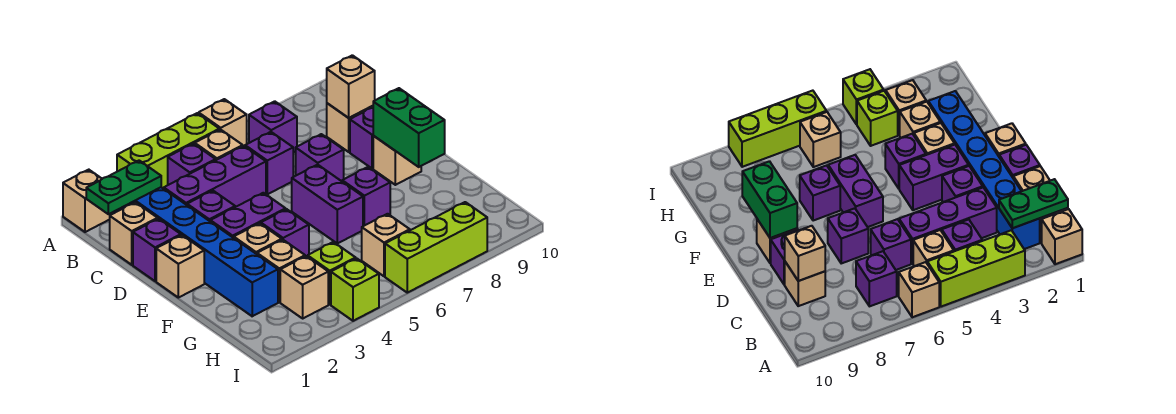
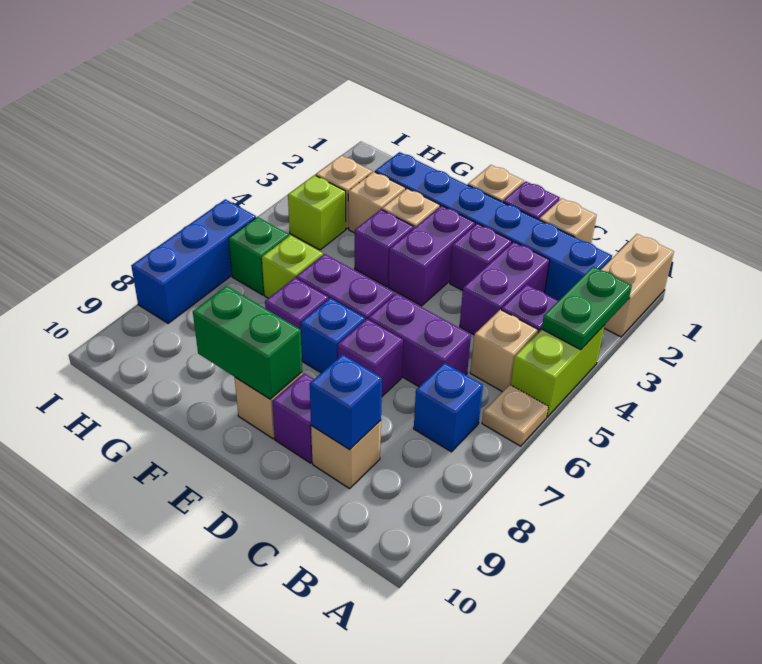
tan 1x1 brick [63,170,111,232] -> tan 1x2 brick [601,234,674,337]
lime 1x3 brick [117,113,219,189] -> lime 1x2 brick [511,325,605,417]
tan 1x1 brick [199,99,247,146] -> tan 1x1 plate [482,384,548,446]
green 1x2 plate [86,161,161,214] -> green 1x2 plate moved to [542,266,632,350]
purple 1x1 brick [249,101,297,152] -> blue 1x1 brick [414,363,483,452]
purple 1x3 brick [164,146,266,207] -> purple 1x2 brick [460,242,550,335]
purple 1x1 brick [245,132,293,194] -> purple 1x2 brick [368,293,471,387]
tan 1x1 brick [327,55,375,118] -> blue 1x1 brick [310,355,382,450]
none -> blue 1x1 brick [301,298,365,373]
tan 1x1 brick [362,214,410,276] -> green 1x1 brick [229,217,289,295]
lime 1x1 brick [331,258,379,321] -> lime 1x1 brick moved to [262,235,323,298]
lime 1x3 brick [385,202,487,293] -> blue 1x3 brick [131,199,256,323]

